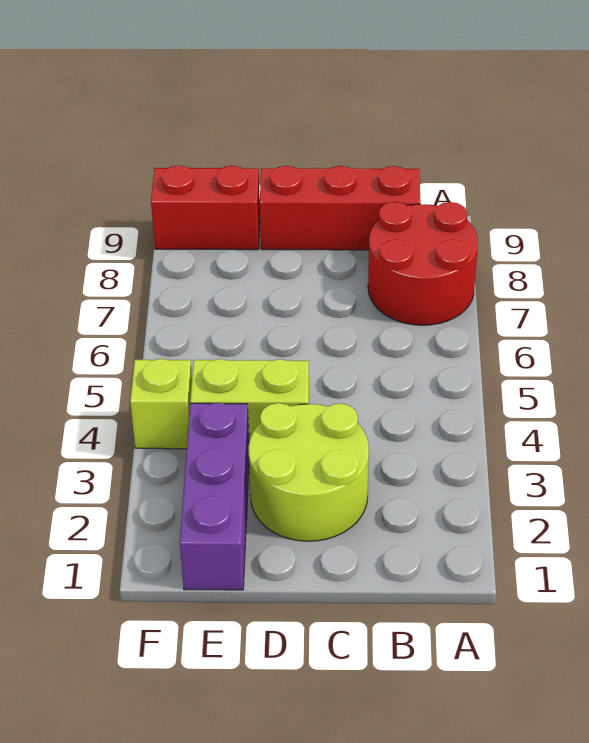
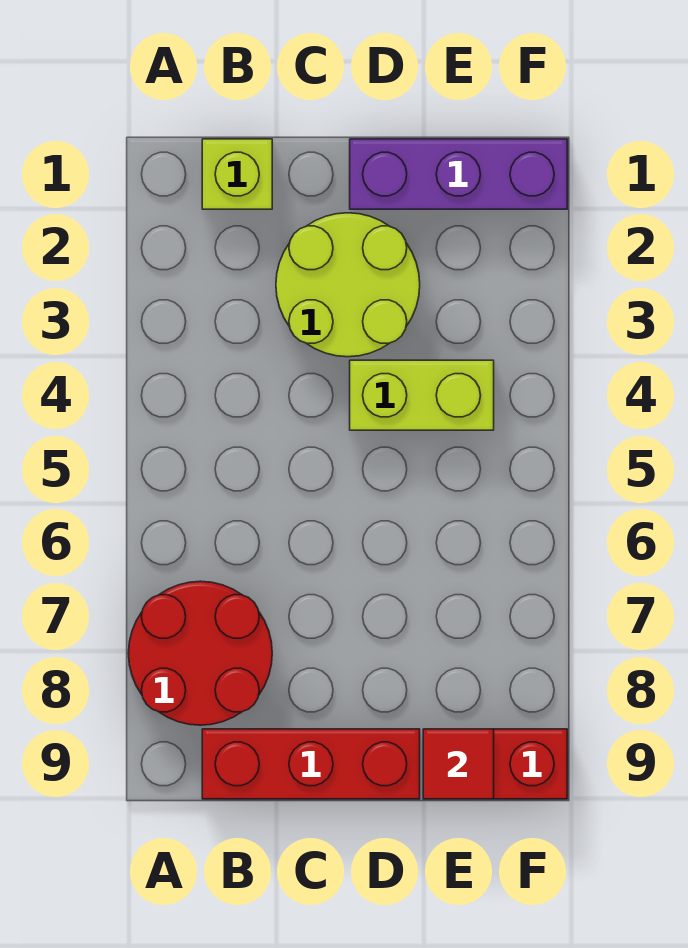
purple 1x3 brick [180,403,249,590] -> purple 1x3 brick turned to [350,139,567,209]
none -> red 1x1 tile [423,729,494,799]
lime 1x1 brick [130,359,192,449] -> lime 1x1 brick moved to [202,139,272,209]

